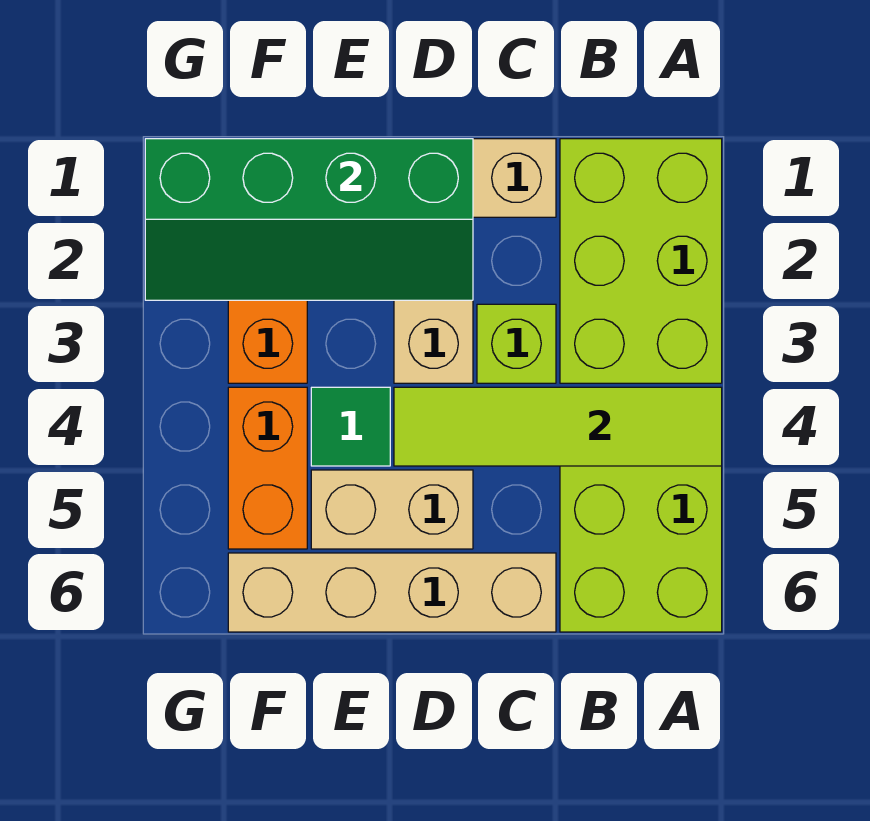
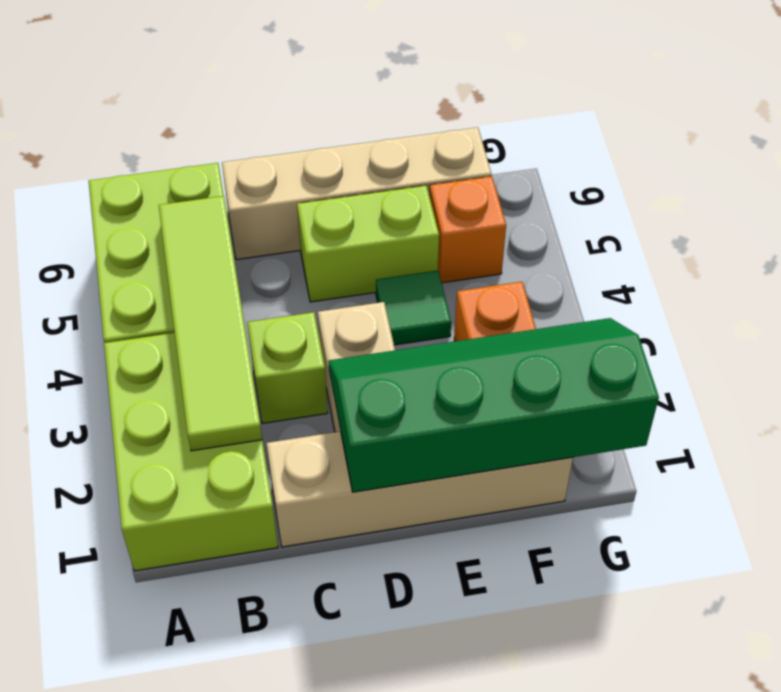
lime 1x4 tile [394,387,722,466] -> lime 1x4 tile turned to [159,196,262,451]
tan 1x2 brick [311,470,473,549] -> lime 1x2 brick [297,186,439,302]
orange 1x2 brick [228,387,307,549] -> orange 1x1 brick [429,176,506,283]

